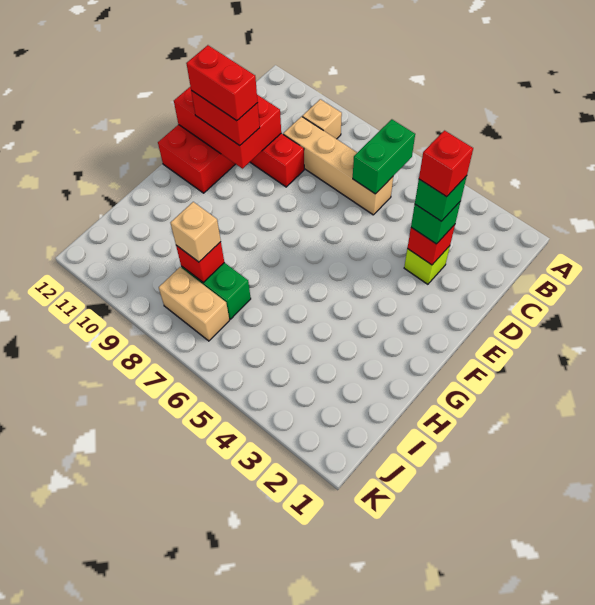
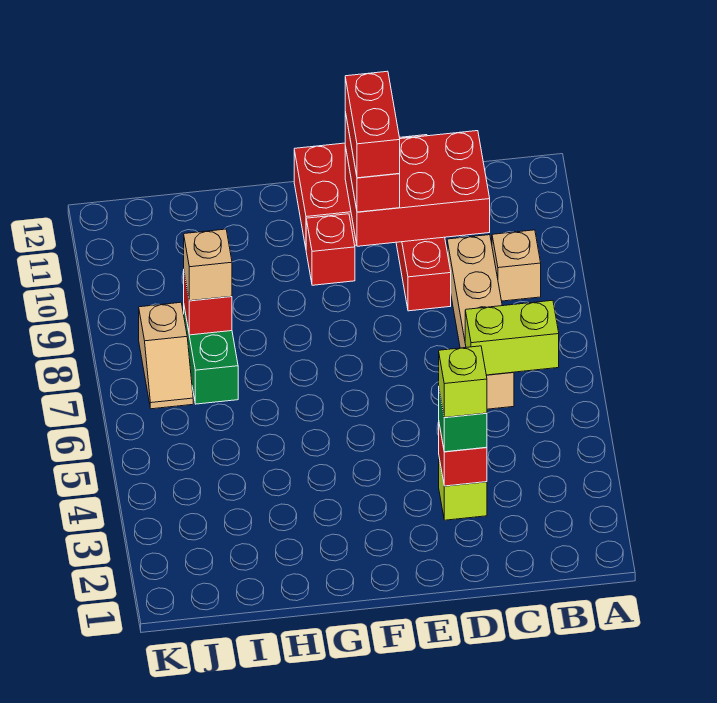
green 1x2 brick [353,119,415,194] -> lime 1x2 brick [465,300,559,375]
green 1x1 brick [415,176,467,221] -> lime 1x1 brick [439,346,487,418]
red 1x1 brick [419,131,473,197] -> red 1x1 brick moved to [306,214,355,285]
red 2x3 brick [174,87,281,169] -> red 2x3 brick turned to [345,131,490,246]
tan 1x2 brick [159,267,229,341] -> tan 1x2 slope [139,302,193,409]

